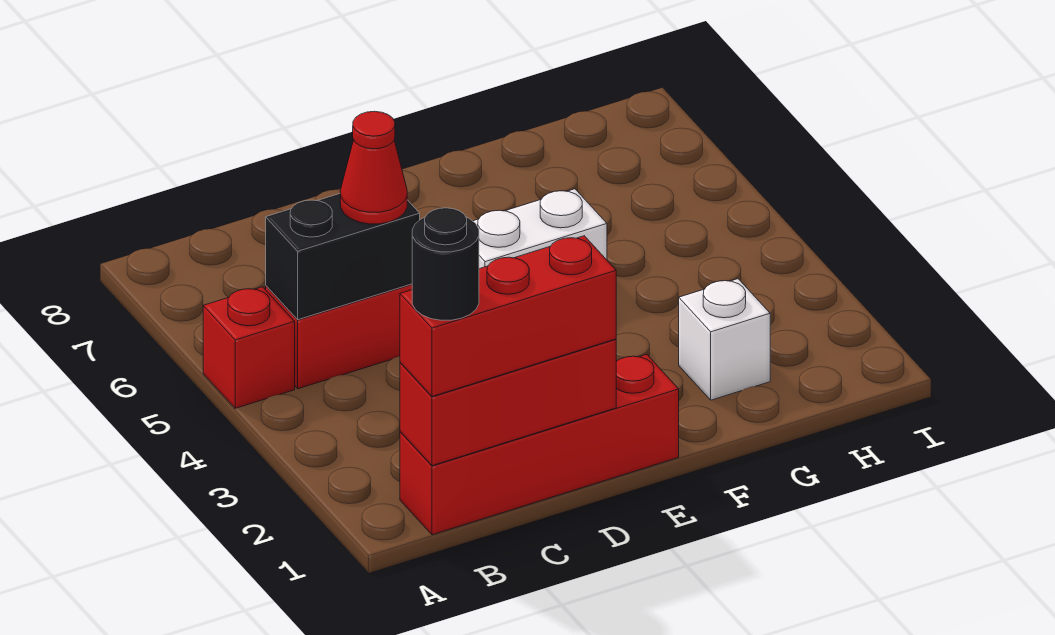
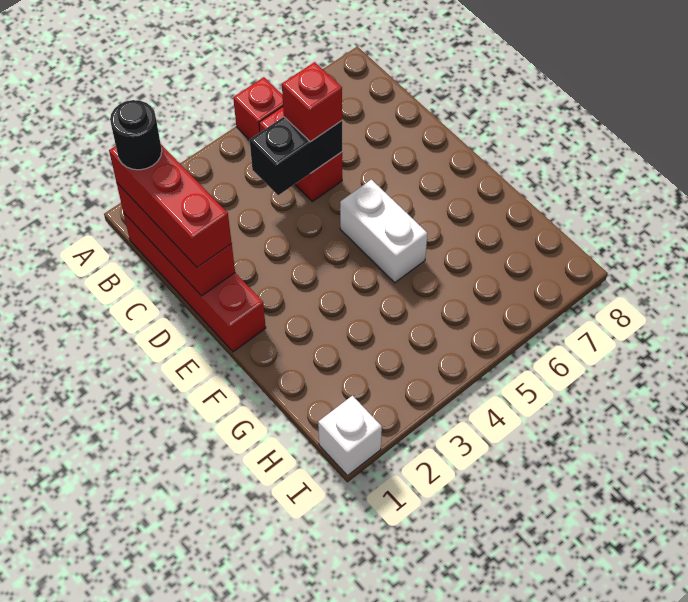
black 1x2 brick [266,194,420,320] -> black 1x2 brick turned to [250,117,342,195]
red 1x1 cone [340,111,407,224] -> red 1x1 brick [282,62,342,142]
white 1x1 brick [679,279,770,400] -> white 1x1 brick moved to [318,396,382,476]

